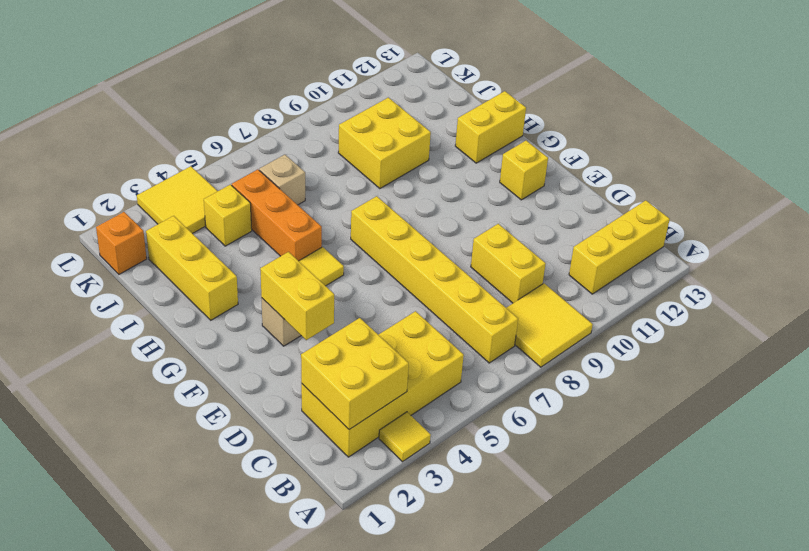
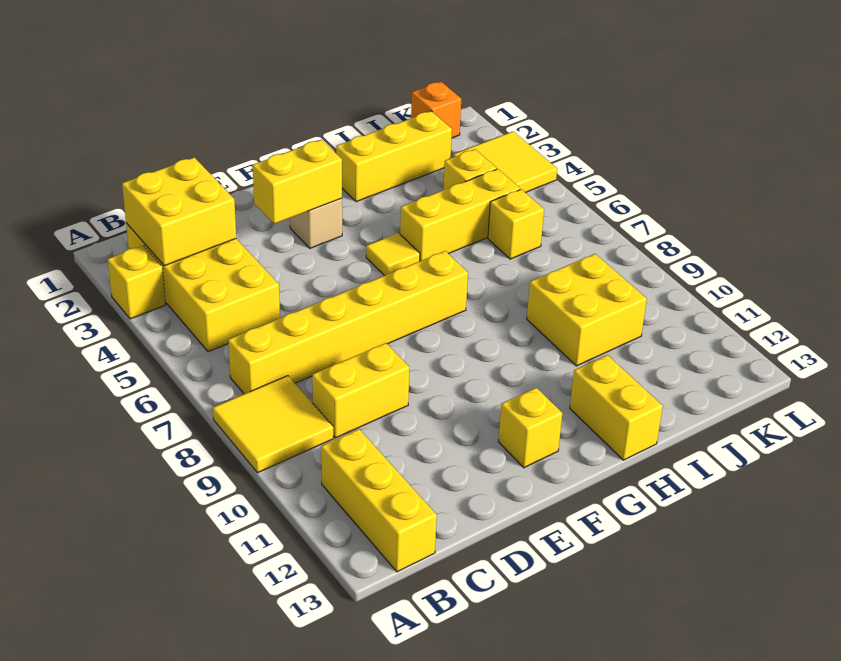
yellow 1x1 tile [379,412,431,462] -> yellow 1x1 brick [108,246,166,319]
orange 1x3 brick [232,169,322,261] -> yellow 1x3 brick [400,169,520,261]
tan 1x1 brick [259,155,305,205] -> yellow 1x1 brick [488,189,544,259]

